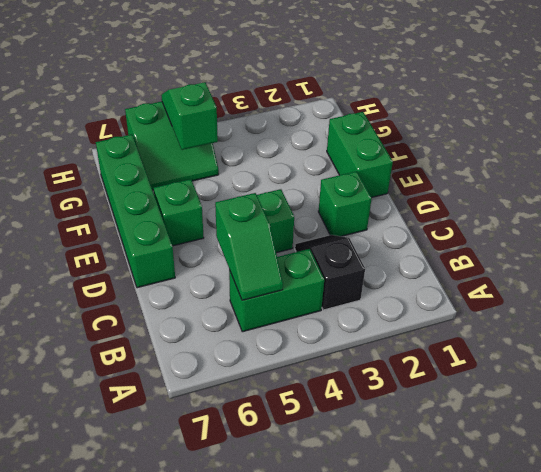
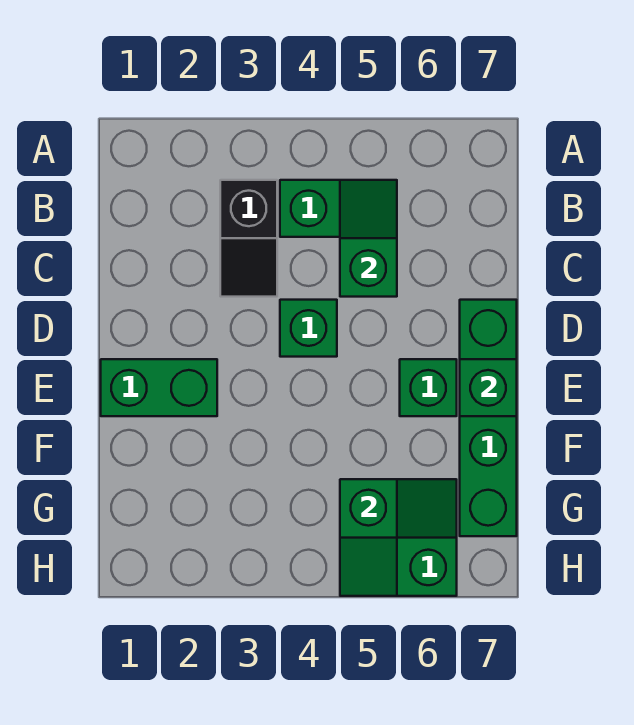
green 1x1 brick [318,171,372,236] -> green 1x1 brick moved to [460,359,517,416]
green 1x2 brick [327,112,393,197] -> green 1x2 brick turned to [101,359,217,416]

